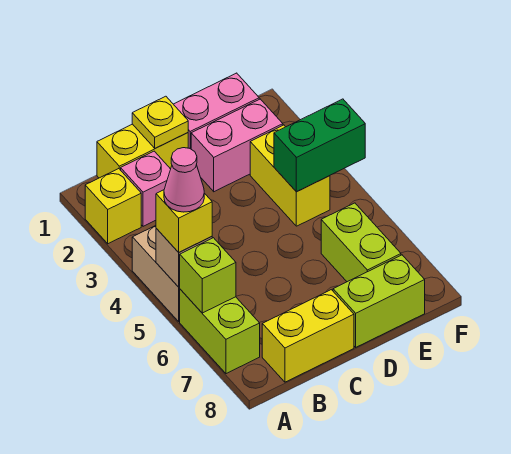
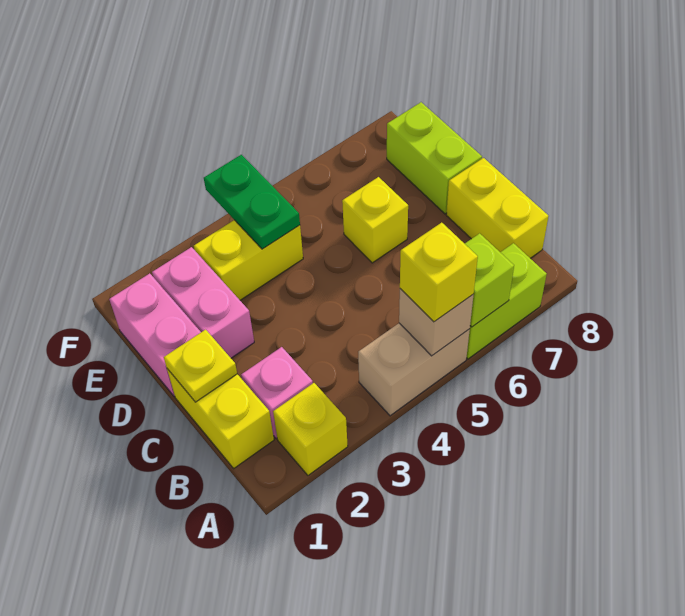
pink 1x1 cone [164,148,204,212] -> none
none -> yellow 1x1 brick [342,177,408,263]
green 1x2 brick [274,99,365,192] -> green 1x2 plate [204,155,300,249]
lime 1x2 brick [321,203,401,282] -> none

